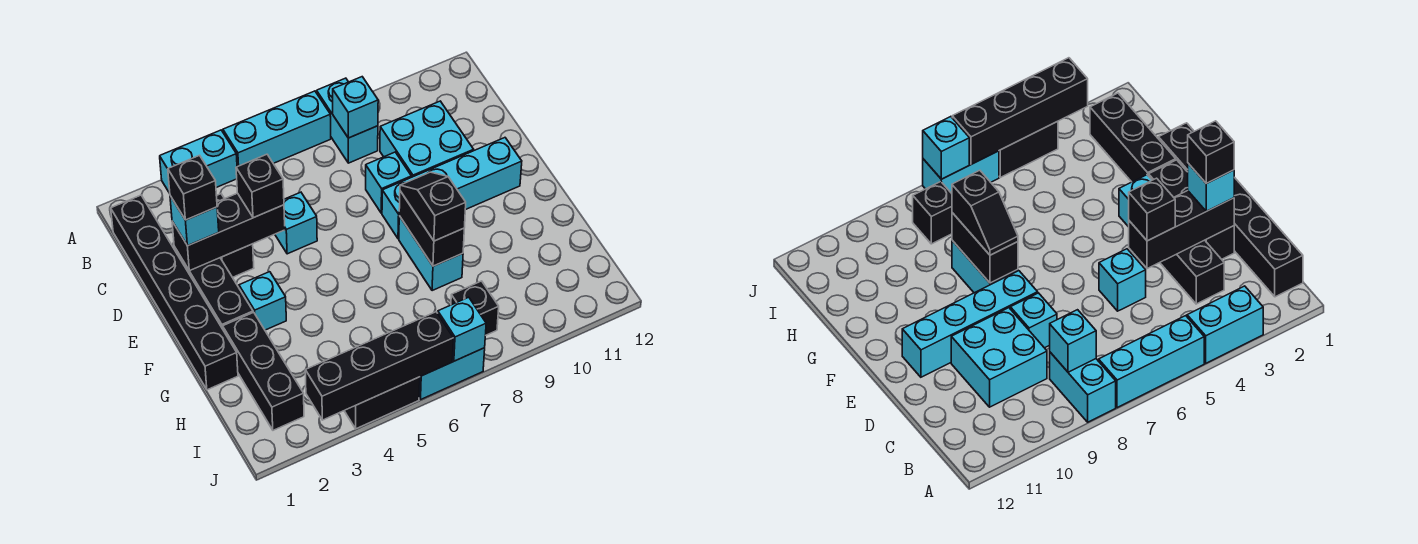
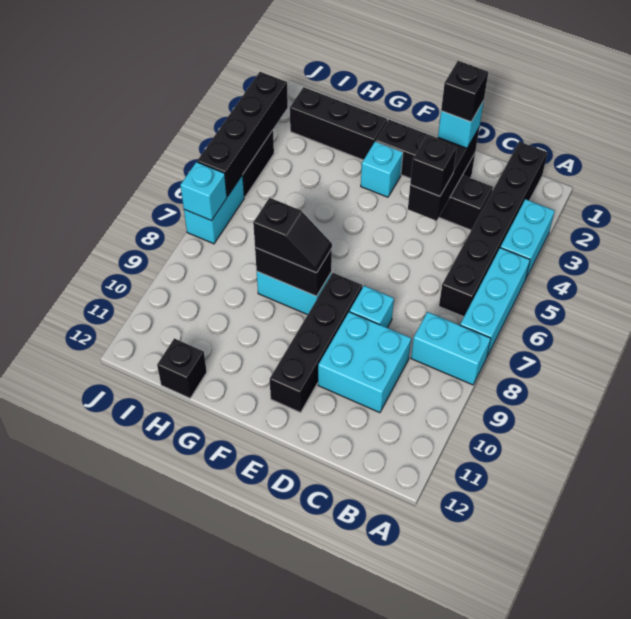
black 1x6 brick [111,195,238,390] -> black 1x6 brick turned to [439,142,548,317]
cyan 1x1 brick [333,77,378,138] -> none
cyan 1x1 brick [275,192,317,254] -> none
cyan 1x4 brick [382,138,522,239] -> black 1x4 brick [270,273,362,413]
black 1x1 brick [451,281,499,336] -> black 1x1 brick moved to [157,338,207,398]

